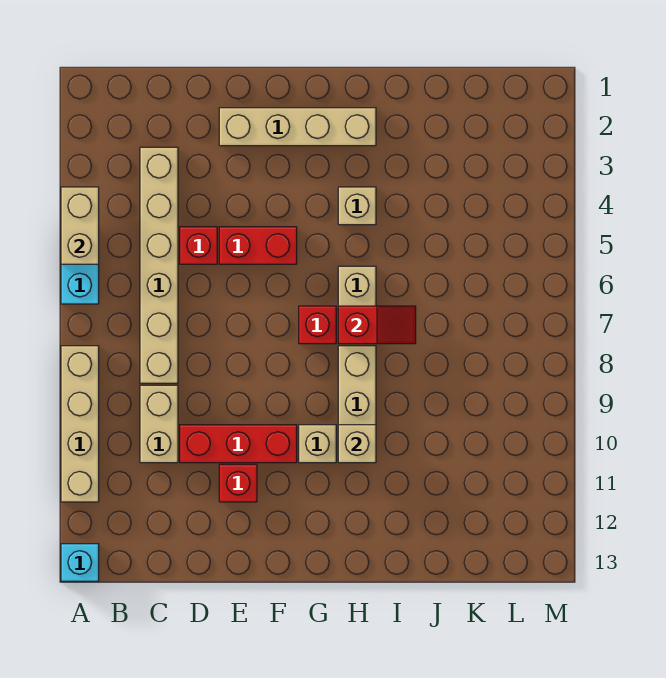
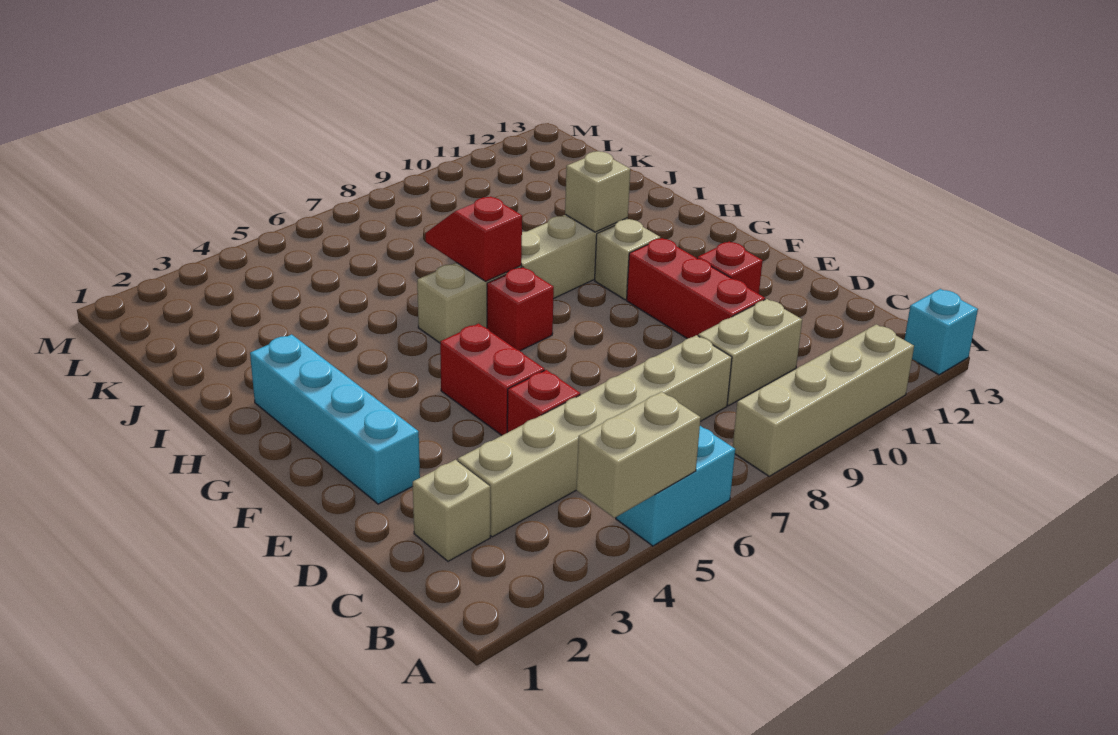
tan 1x4 brick [219,108,376,146] -> cyan 1x4 brick [250,334,420,504]
tan 1x1 brick [338,187,376,225] -> tan 1x1 brick moved to [413,460,490,561]

